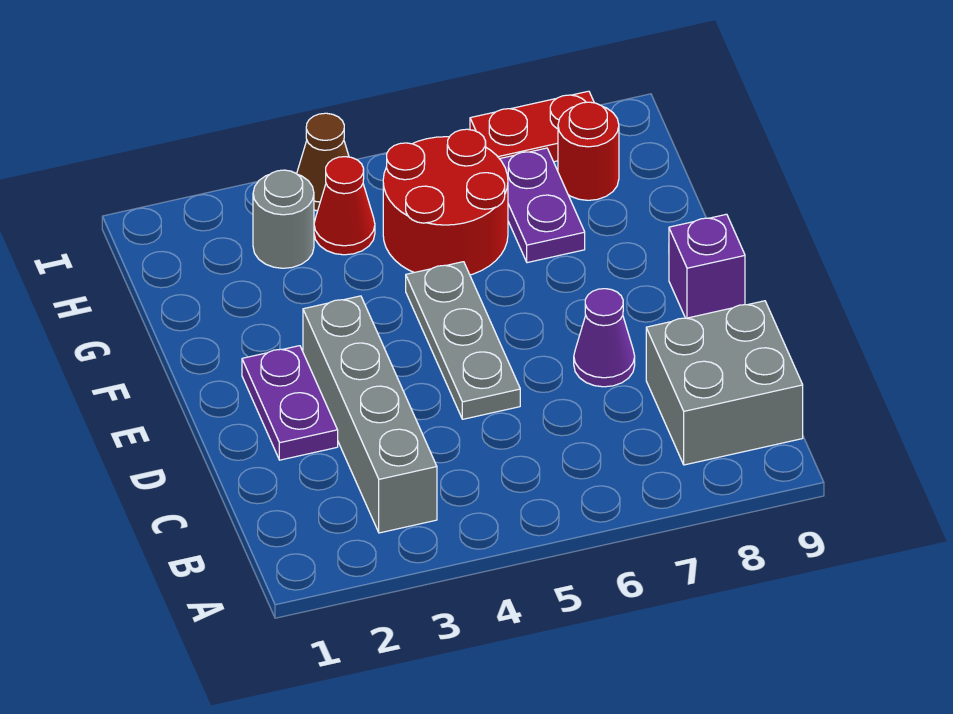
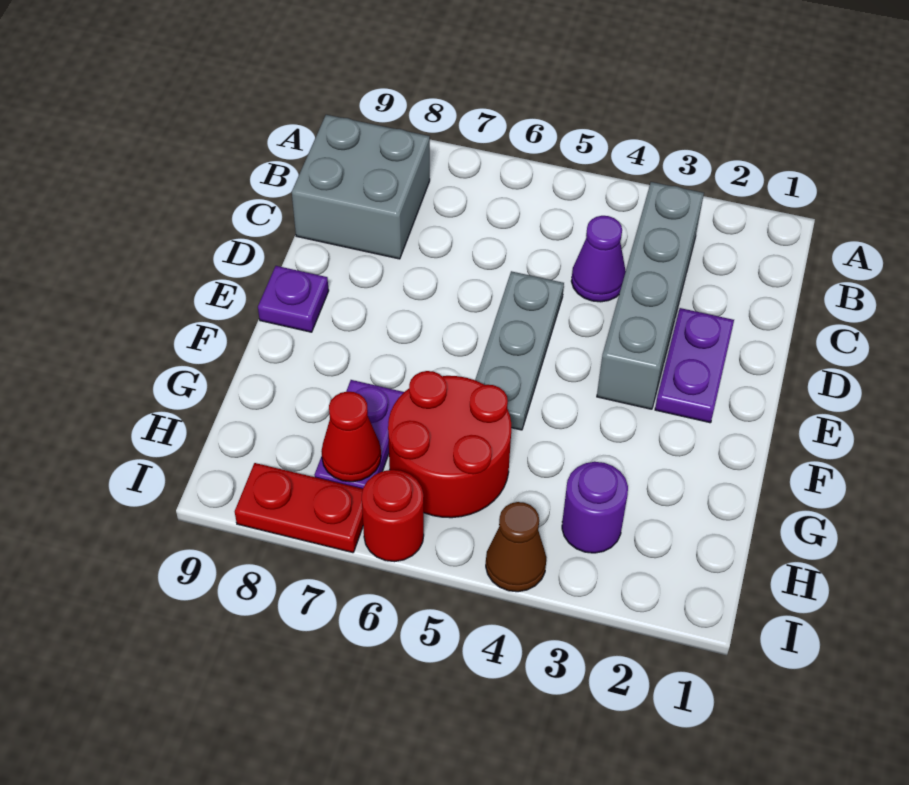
purple 1x1 cone [574,289,635,387] -> purple 1x1 cone moved to [571,216,626,302]
purple 1x1 brick [669,214,745,318] -> purple 1x1 plate [258,266,329,332]
grey 1x1 round brick [253,170,314,268] -> purple 1x1 round brick [562,462,628,553]
red 1x1 cone [314,157,375,255] -> red 1x1 cone moved to [321,392,381,482]
red 1x1 round brick [558,102,619,200] -> red 1x1 round brick moved to [362,470,424,562]

